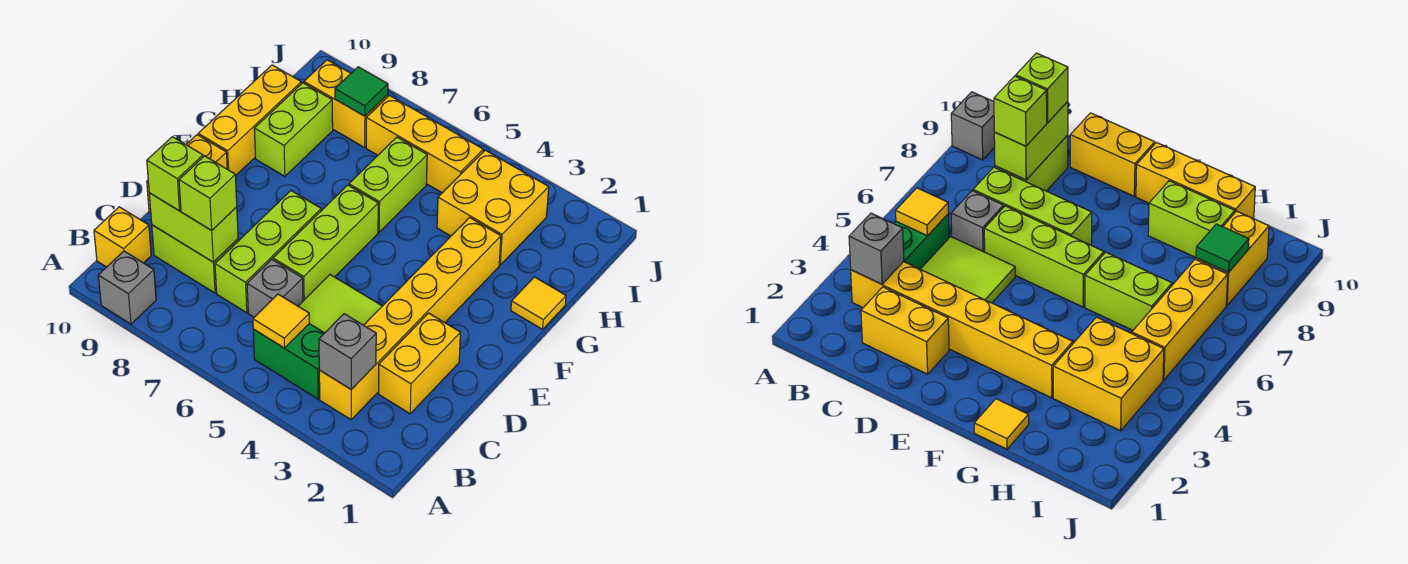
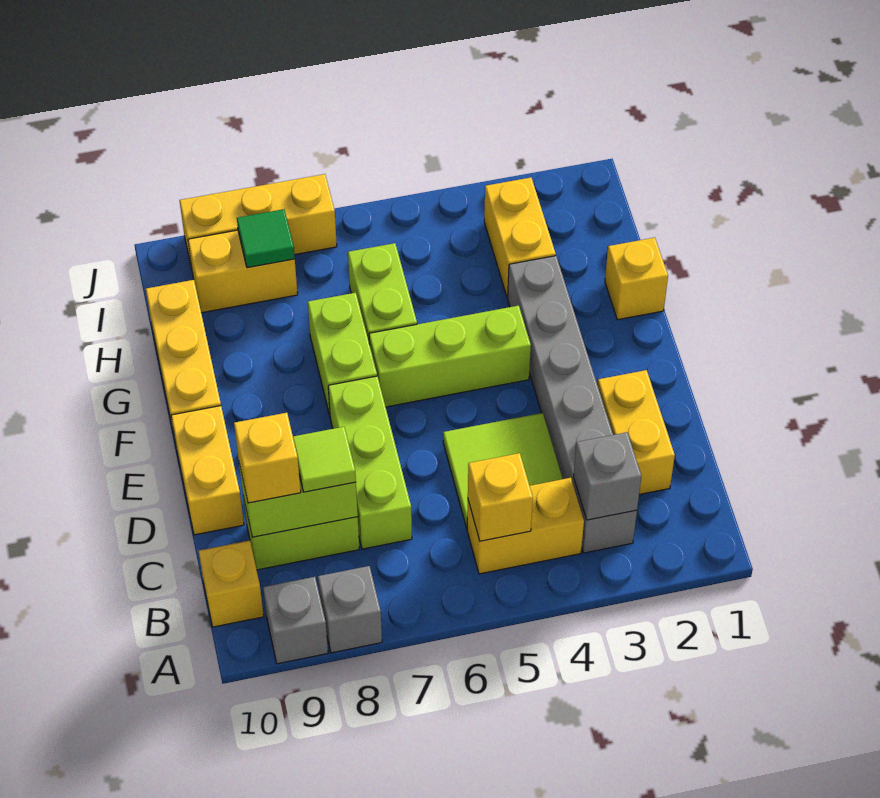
yellow 1x6 brick [319,218,501,420] -> grey 1x6 brick [508,256,637,553]
green 1x2 brick [253,324,324,399] -> yellow 1x2 brick [467,478,584,574]
yellow 1x1 tile [253,294,309,348] -> yellow 1x1 brick [468,453,533,541]
grey 1x1 brick [247,259,303,317] -> grey 1x1 brick moved to [318,566,382,653]
lime 1x1 brick [179,156,237,230] -> lime 1x1 tile [293,427,356,492]
lime 1x1 brick [147,137,203,211] -> yellow 1x1 brick [234,413,301,503]
lime 1x3 brick [273,185,378,301] -> lime 1x3 brick turned to [369,306,531,407]
yellow 1x1 tile [511,277,566,329] -> yellow 1x1 brick [605,238,668,320]
lime 1x2 brick [254,83,333,176] -> lime 1x2 brick moved to [308,293,377,416]
yellow 2x2 brick [437,150,549,265] -> yellow 1x2 brick [484,178,556,298]
yellow 1x3 brick [366,95,483,193] -> yellow 1x3 brick moved to [179,174,337,269]

